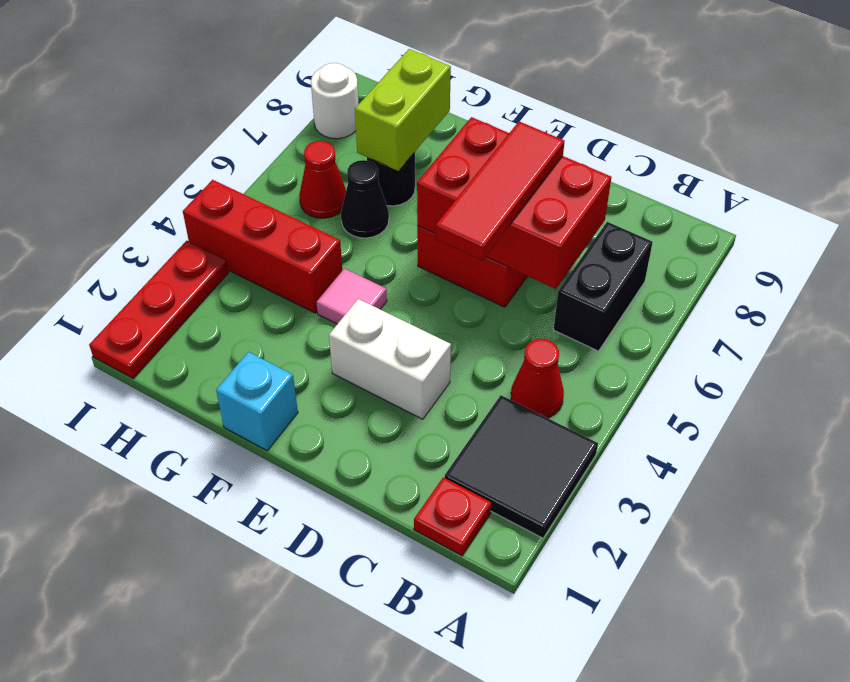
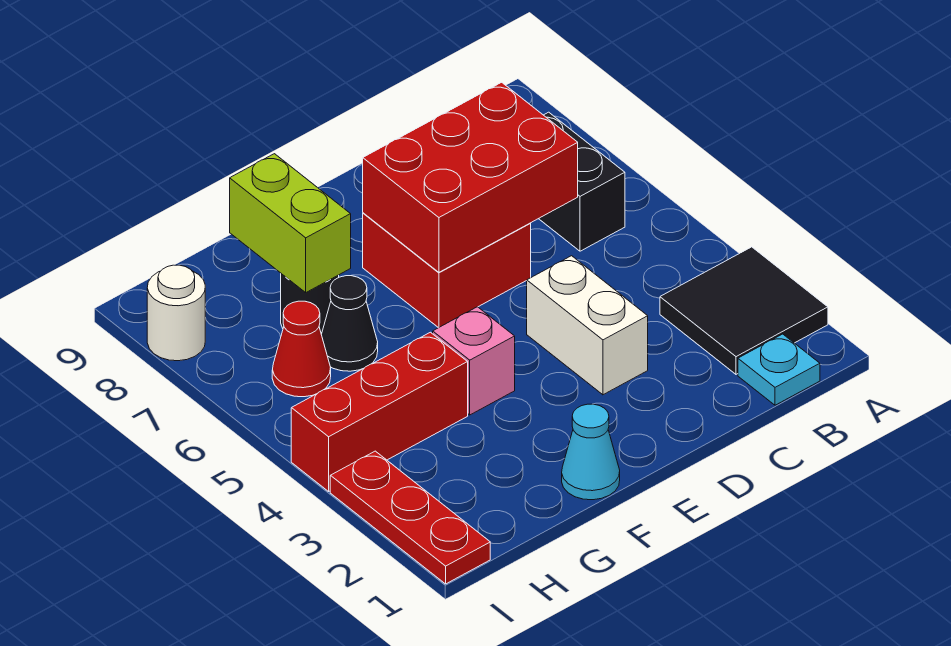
red 1x1 plate [414,477,491,556] -> cyan 1x1 plate [738,334,820,405]
red 1x1 cone [511,339,564,418] -> none
white 1x2 brick [329,299,451,419] -> white 1x2 brick turned to [527,256,648,395]
red 1x3 tile [436,121,565,261] -> none
cyan 1x1 brick [216,352,298,451] -> cyan 1x1 cone [562,404,620,500]
pink 1x1 tile [316,269,387,324] -> pink 1x1 brick [433,307,515,415]

